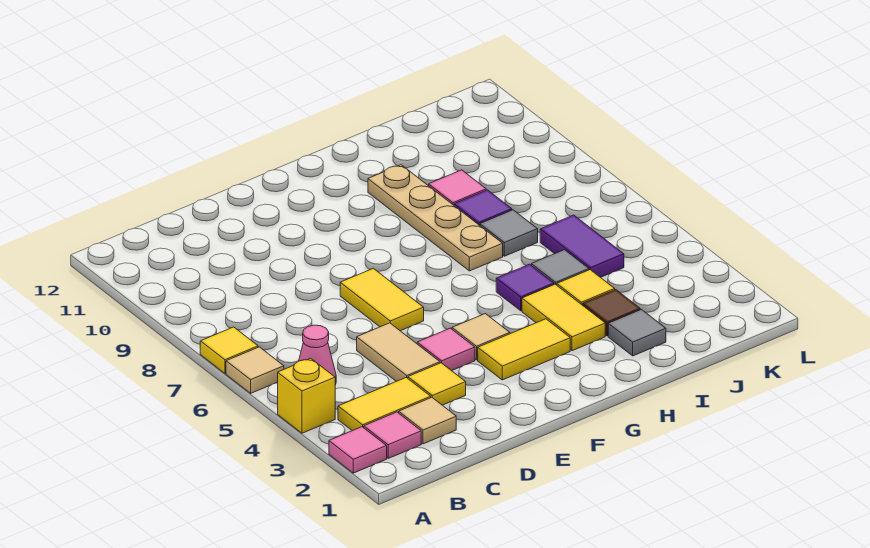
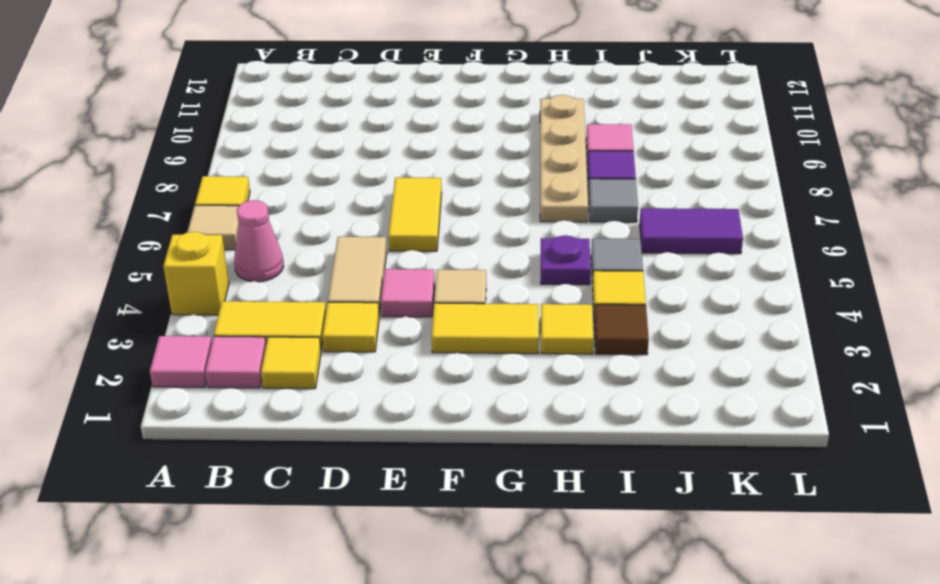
tan 1x1 tile [399,397,456,444] -> yellow 1x1 tile [261,337,321,389]
yellow 1x2 tile [522,284,605,351] -> yellow 1x1 tile [541,304,594,354]
purple 1x1 tile [496,264,554,311] -> purple 1x1 plate [541,235,591,285]
grey 1x1 tile [608,310,666,356] -> none
purple 1x2 tile [540,215,624,278] -> purple 1x2 tile turned to [640,208,743,254]

